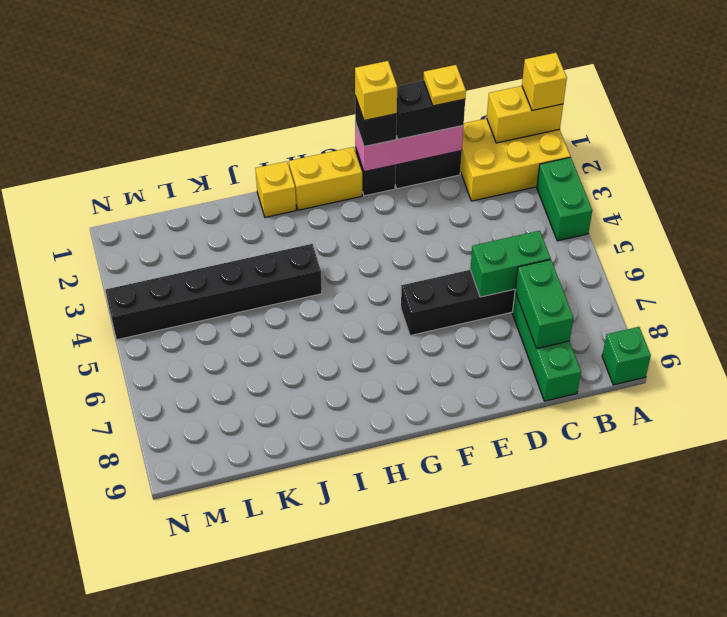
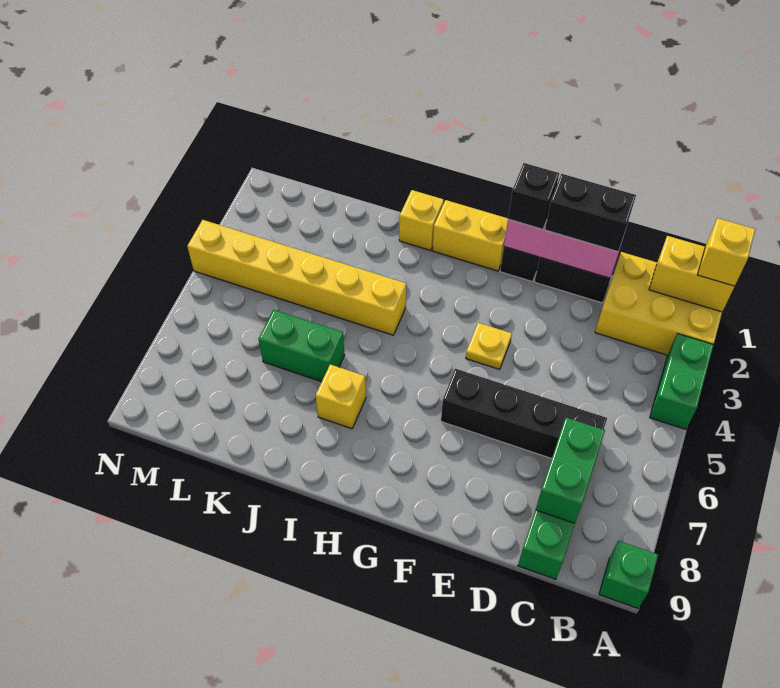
green 1x2 brick [470,231,551,297] -> green 1x2 brick moved to [259,310,345,382]
yellow 1x1 plate [423,65,466,106] -> yellow 1x1 plate moved to [466,323,512,370]
yellow 1x1 brick [355,61,397,121] -> yellow 1x1 brick moved to [316,364,366,429]
black 1x6 brick [105,244,322,340] -> yellow 1x6 brick [187,220,406,335]

